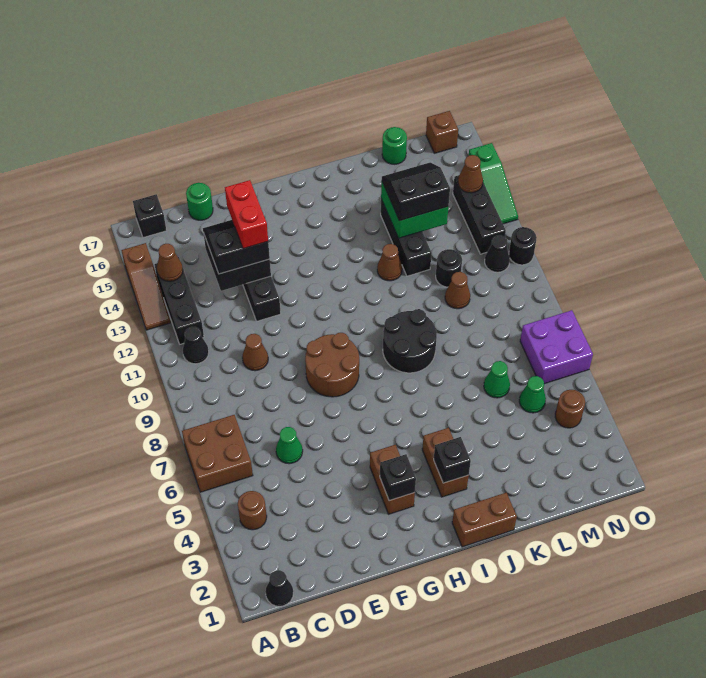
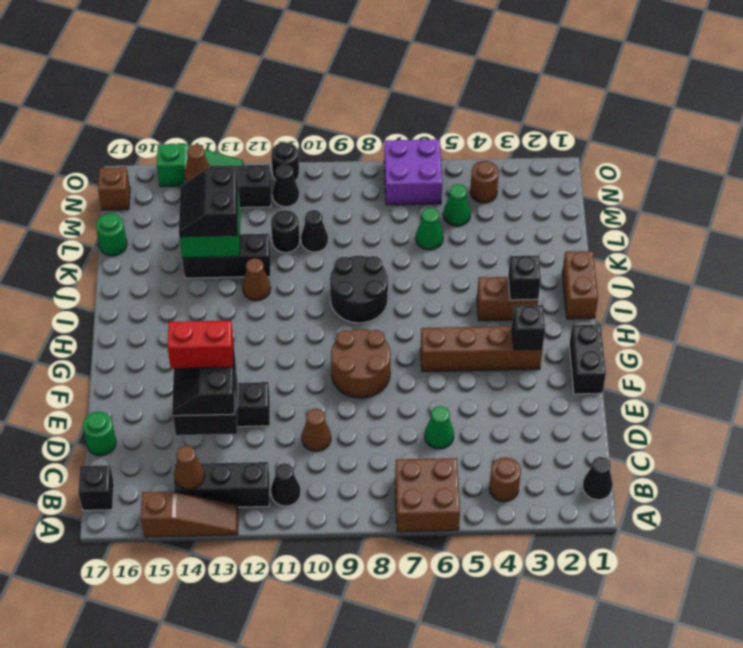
none -> black 1x2 brick [569,325,606,394]
brown 1x2 brick [370,445,415,514] -> brown 1x4 brick [421,326,542,372]
brown 1x1 cone [445,272,470,309] -> black 1x1 cone [301,210,328,252]

